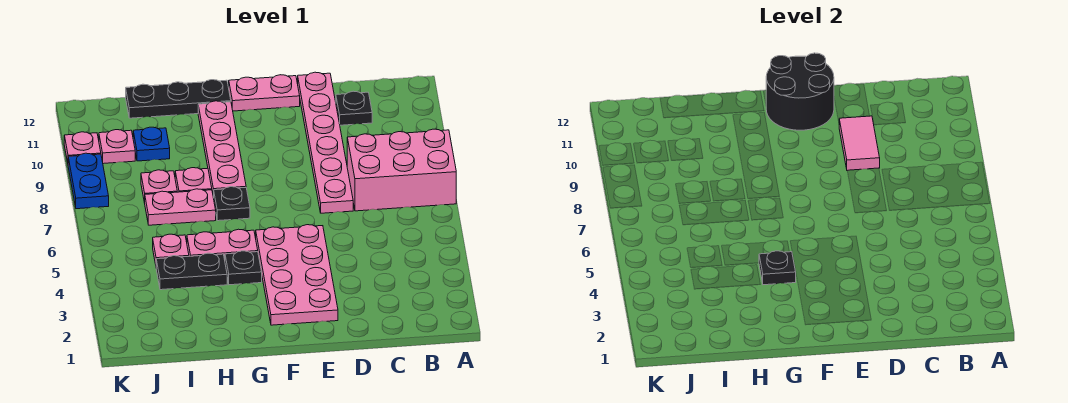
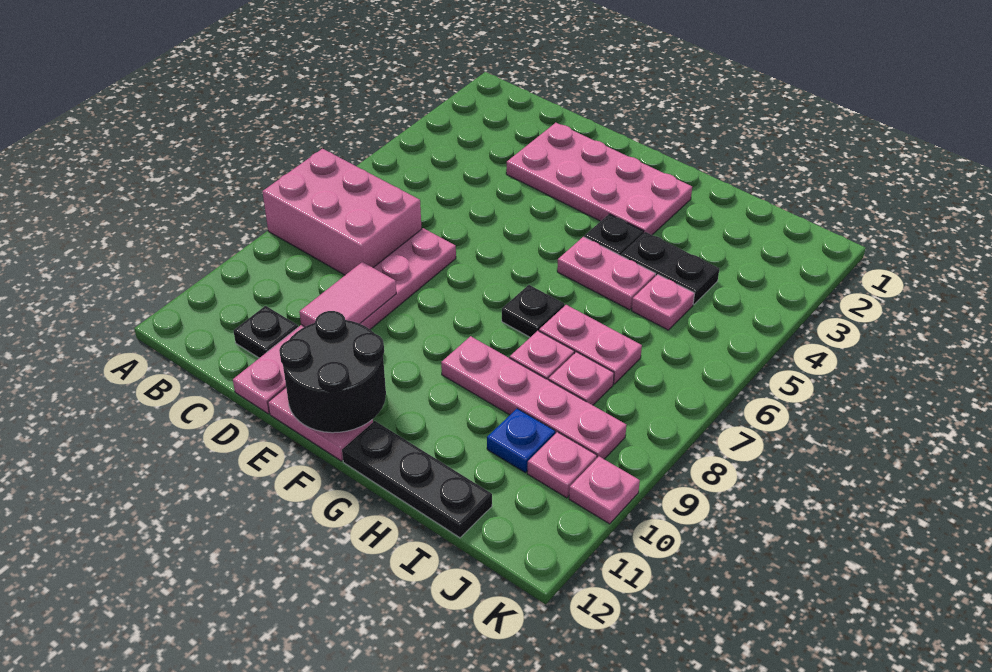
pink 2x4 plate [256,225,338,325] -> pink 2x4 plate turned to [506,123,692,235]
black 1x1 plate [759,251,796,285] -> none
pink 1x4 plate [198,101,246,198] -> pink 1x4 plate turned to [441,336,626,459]
blue 1x2 plate [68,153,109,209] -> none

